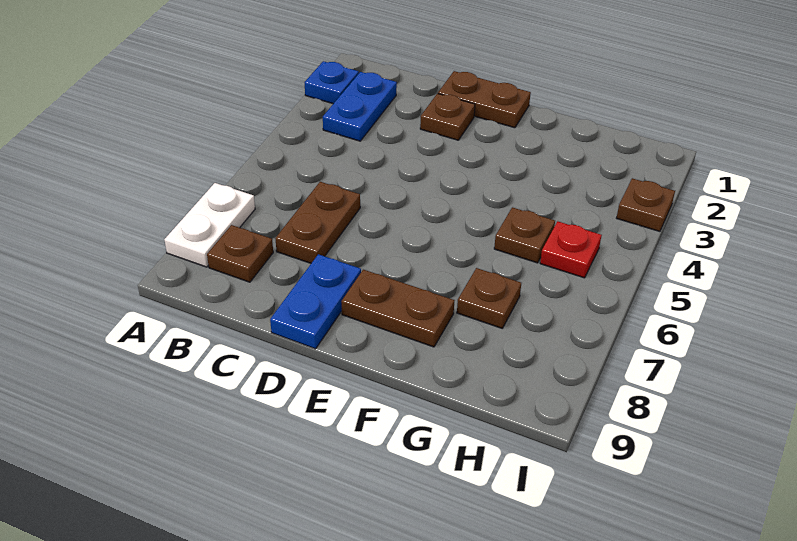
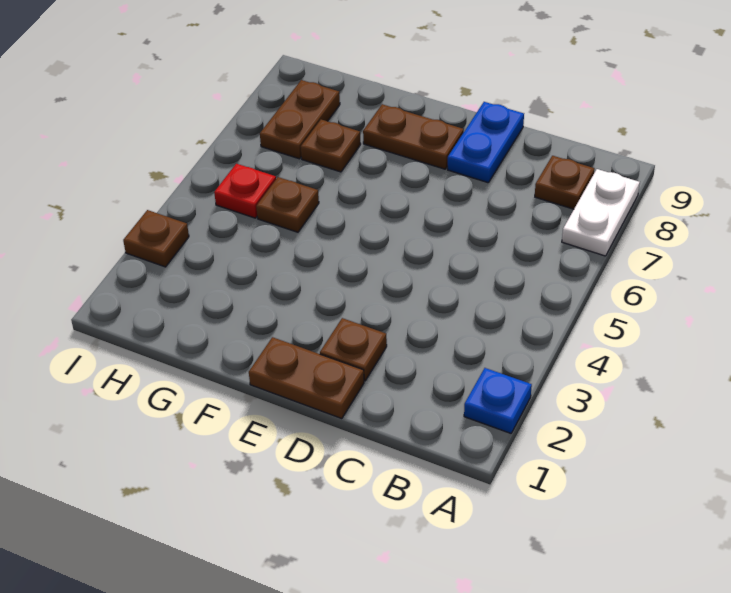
blue 1x2 plate [323,72,397,141] -> none
brown 1x2 plate [275,182,360,263] -> brown 1x2 plate moved to [260,80,340,159]

